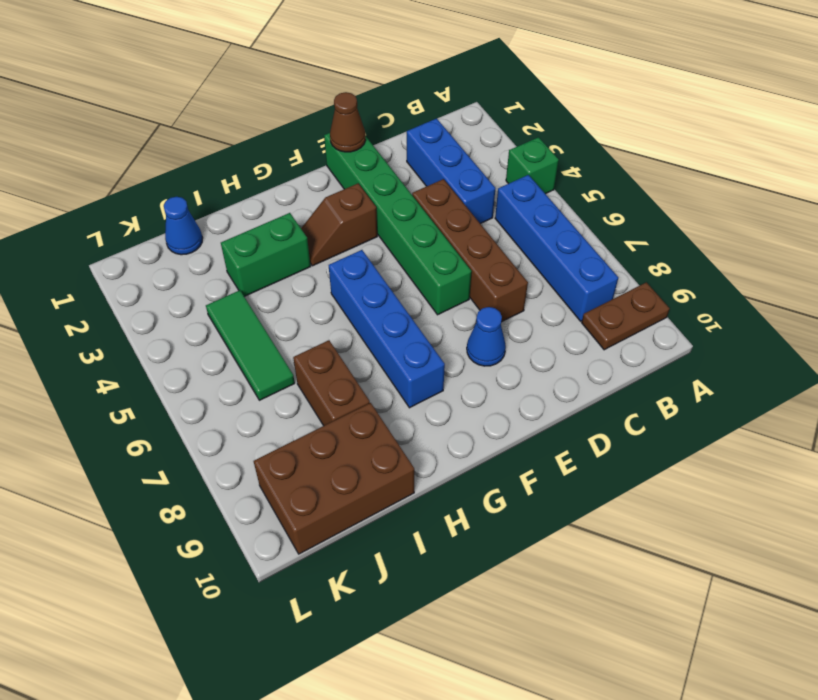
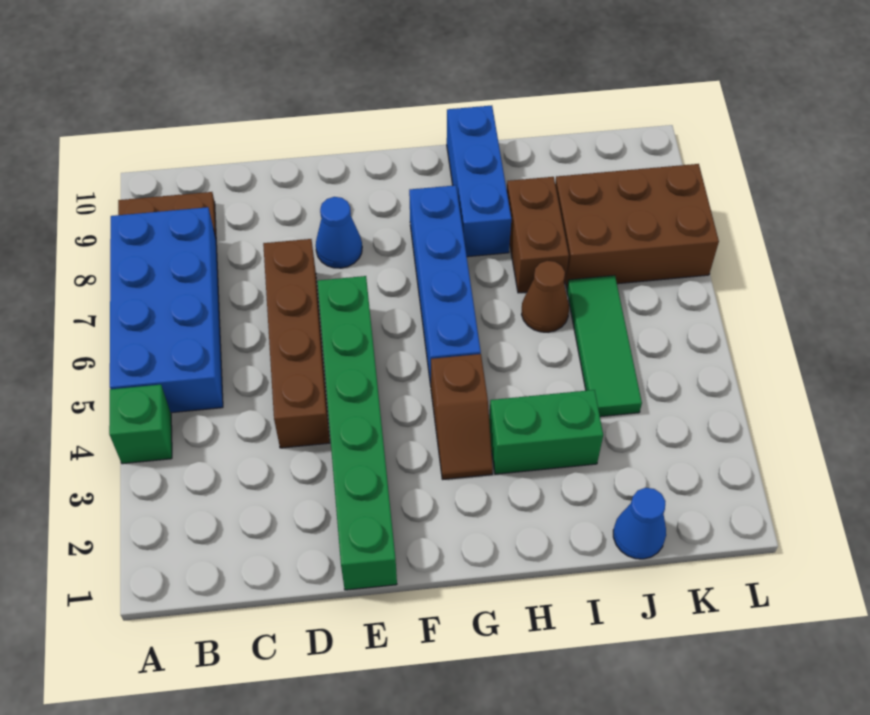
blue 1x4 brick [495,175,618,321] -> blue 2x4 brick [110,207,223,413]
blue 1x3 brick [407,118,495,224] -> blue 1x3 brick moved to [447,106,511,257]
brown 1x1 cone [330,92,366,152] -> brown 1x1 cone moved to [522,261,569,332]
brown 1x2 slope [301,184,377,266] -> brown 1x2 slope turned to [431,354,493,479]
brown 2x3 brick [254,403,414,554] -> brown 2x3 brick moved to [555,164,719,288]

